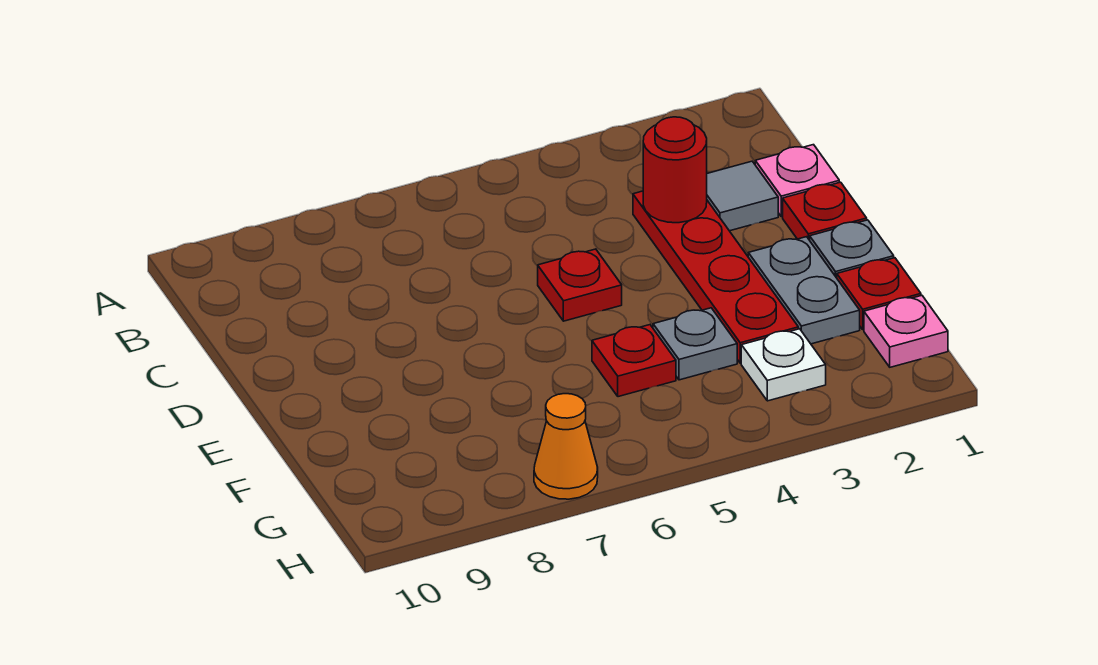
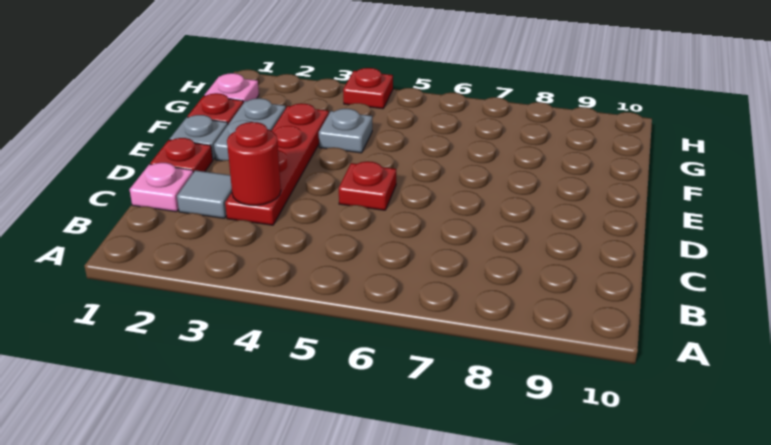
red 1x1 plate [592,325,676,397] -> red 1x1 plate moved to [343,68,393,109]
white 1x1 plate [741,329,826,401] -> none
orange 1x1 cone [534,394,598,499] -> none

